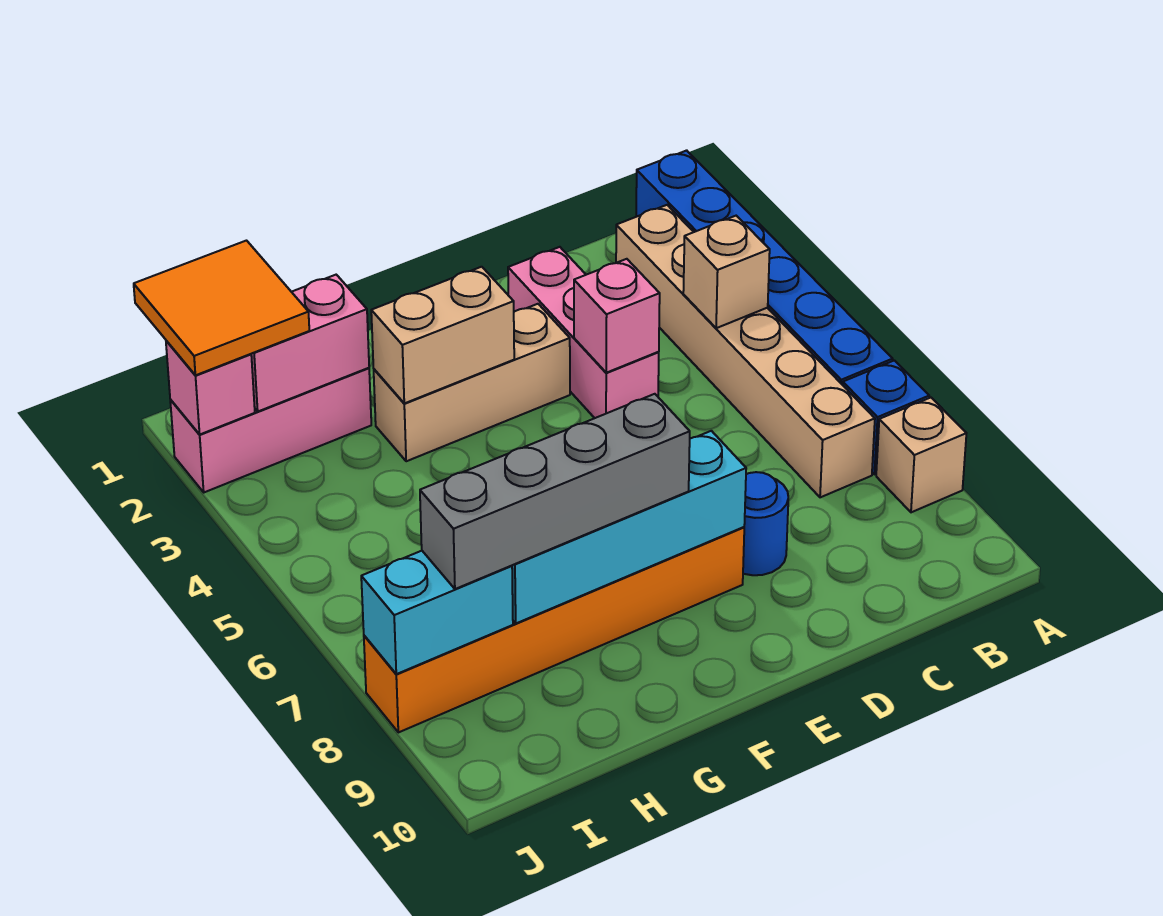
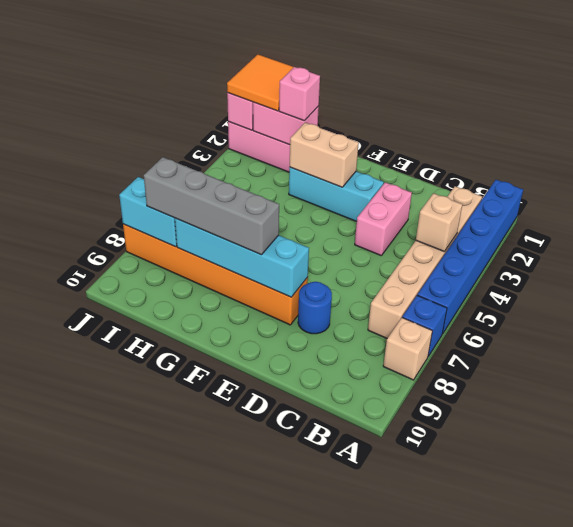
pink 1x3 brick [508,247,659,418] -> pink 1x2 brick [355,182,412,255]
pink 1x1 brick [574,259,660,373] -> pink 1x1 brick moved to [279,67,320,121]
tan 1x3 brick [374,304,570,461] -> cyan 1x3 brick [289,167,384,222]

